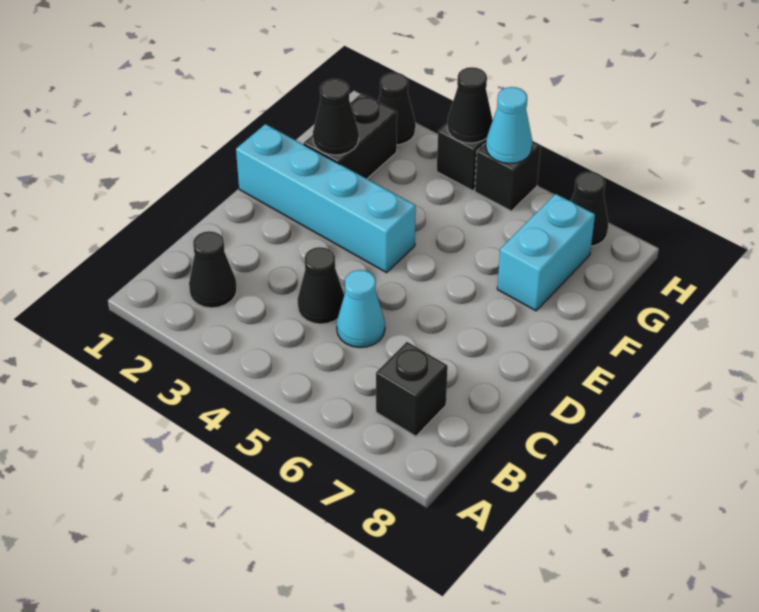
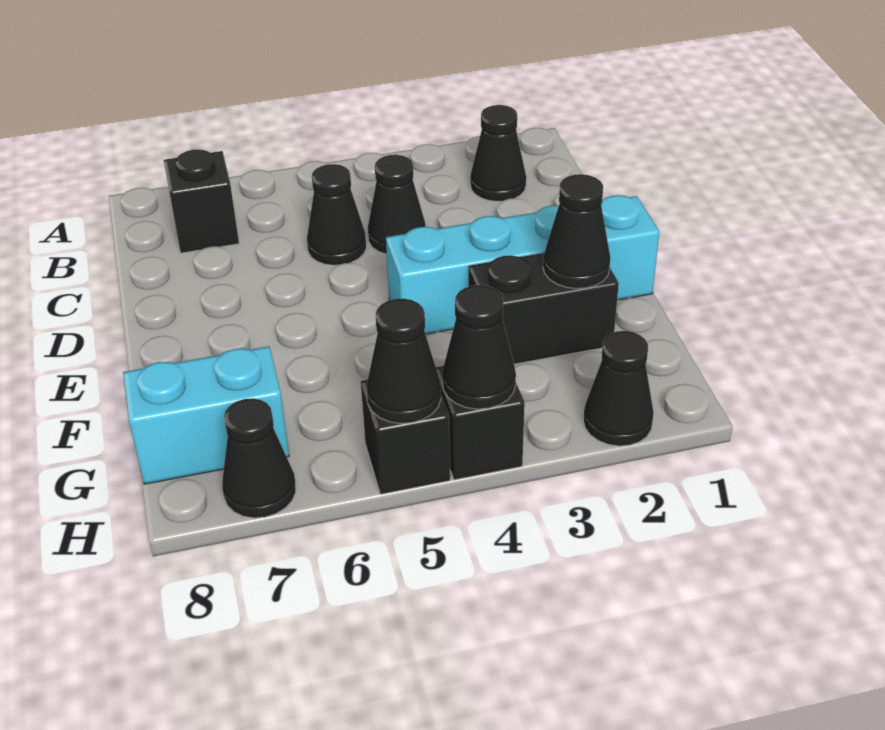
cyan 1x1 cone [337,270,385,348] -> black 1x1 cone [307,164,366,265]
black 1x2 brick [304,93,397,179] -> black 1x2 brick turned to [468,253,619,364]
cyan 1x2 brick [497,194,595,311] -> cyan 1x2 brick turned to [123,346,289,484]
cyan 1x1 cone [486,87,532,164] -> black 1x1 cone [367,299,441,423]

